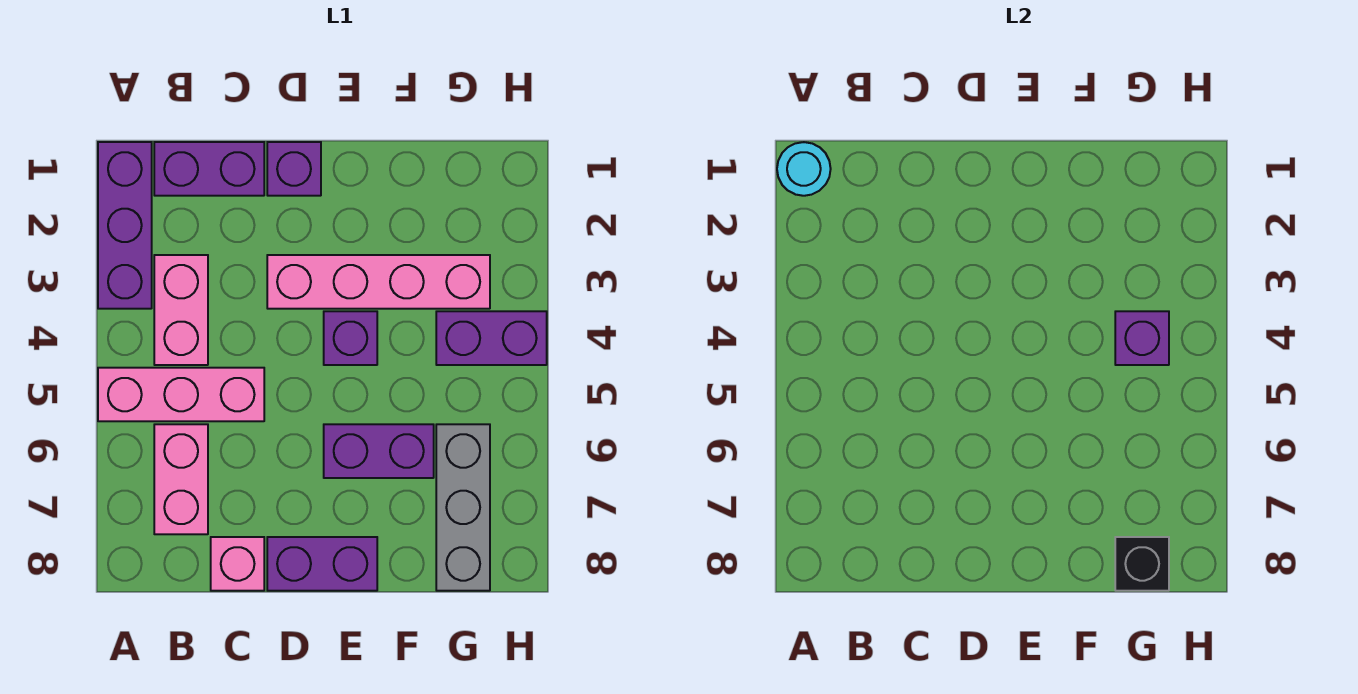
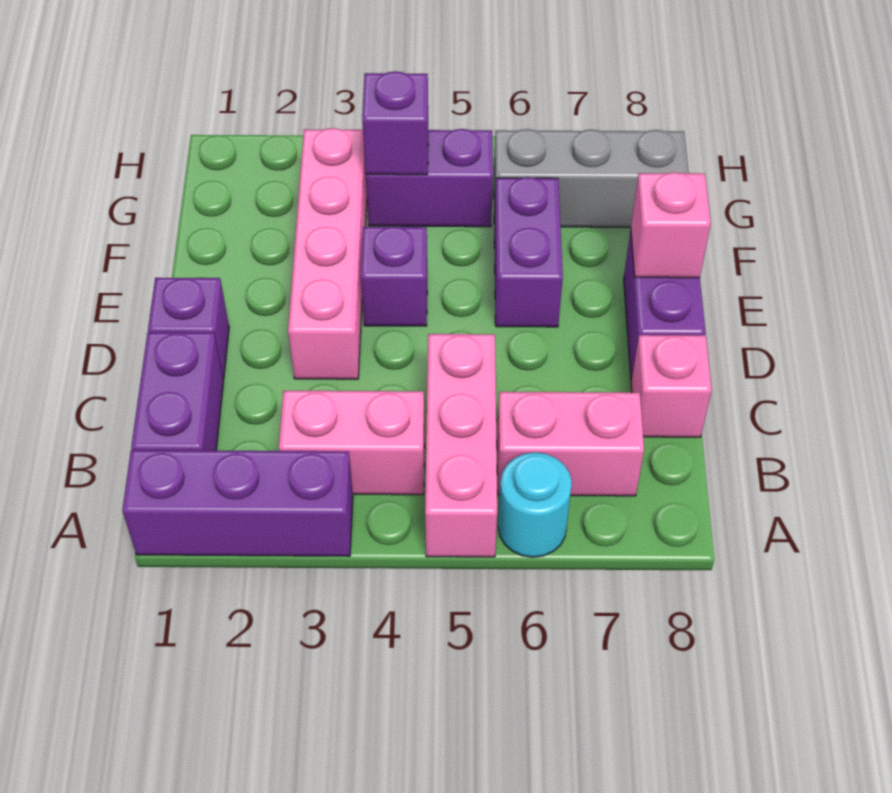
cyan 1x1 round brick [777,142,831,196] -> cyan 1x1 round brick moved to [498,452,572,557]
none -> pink 1x1 brick [631,172,711,278]
purple 1x2 brick [436,311,547,365] -> purple 1x2 brick turned to [366,129,493,227]
black 1x1 brick [1115,537,1169,591] -> none

